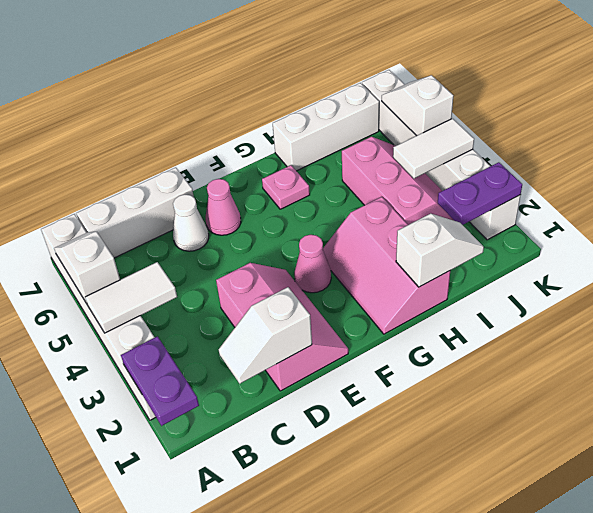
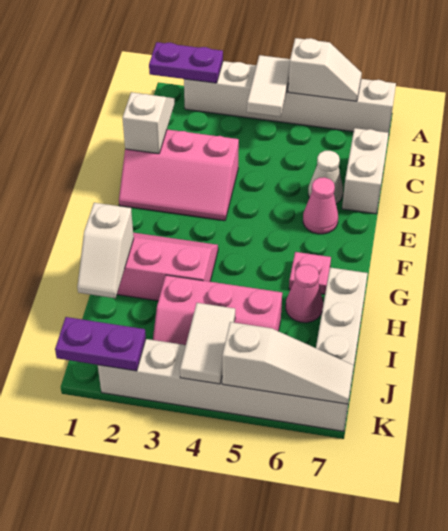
white 1x3 brick [76,167,194,258] -> white 1x2 brick [342,128,389,214]
pink 1x1 cone [294,235,331,293] -> pink 1x1 cone moved to [286,265,323,323]
purple 1x2 plate [438,162,522,225] -> purple 1x2 plate turned to [55,317,146,371]
white 1x2 slope [382,75,453,136] -> white 1x3 slope [222,322,354,404]

